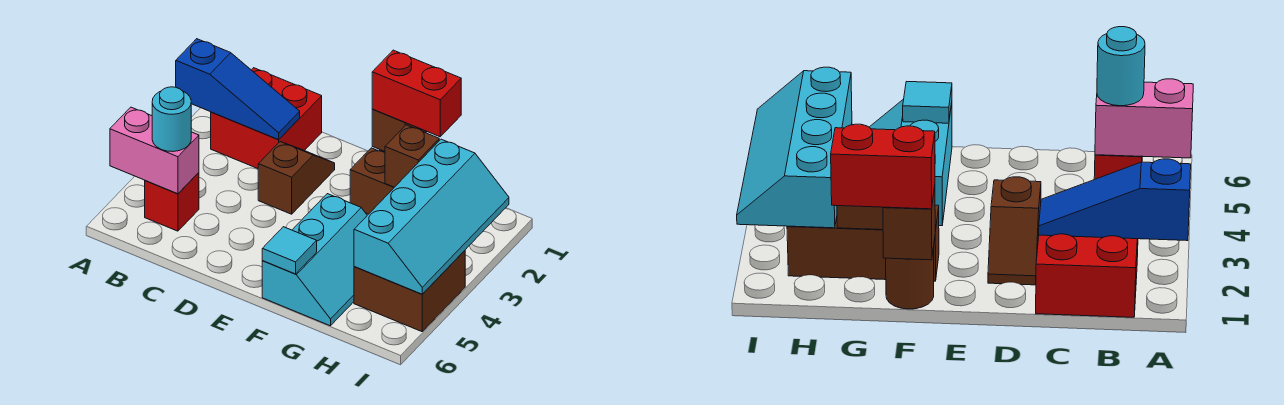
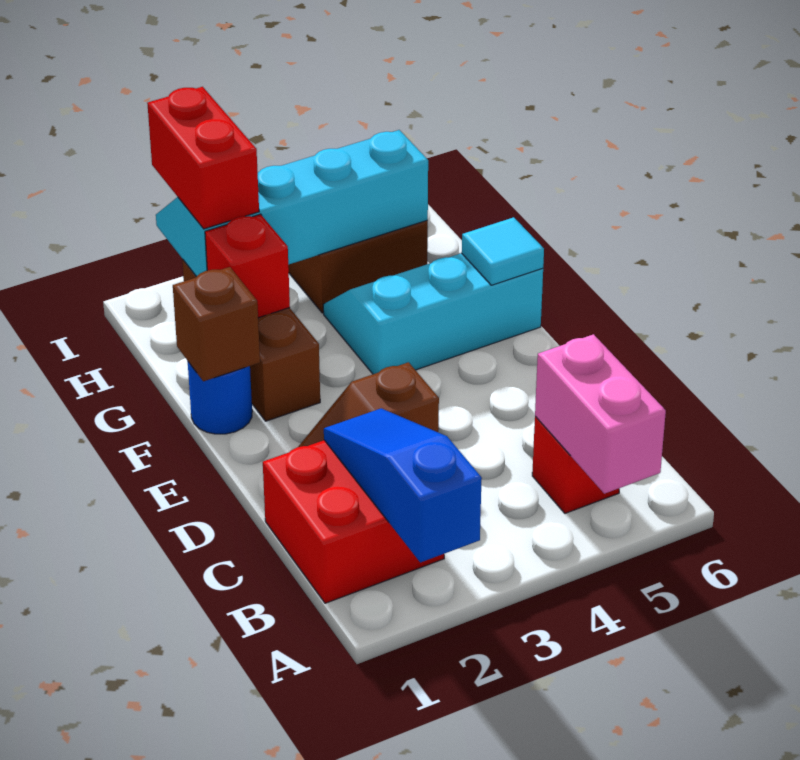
cyan 1x1 round brick [152,87,191,152] -> none
brown 1x1 round brick [886,247,934,309] -> blue 1x1 round brick [188,362,252,434]
red 1x2 brick [372,50,461,137] -> red 1x2 brick moved to [147,87,259,229]
brown 1x1 brick [385,125,439,187] -> red 1x1 brick [205,214,290,318]

